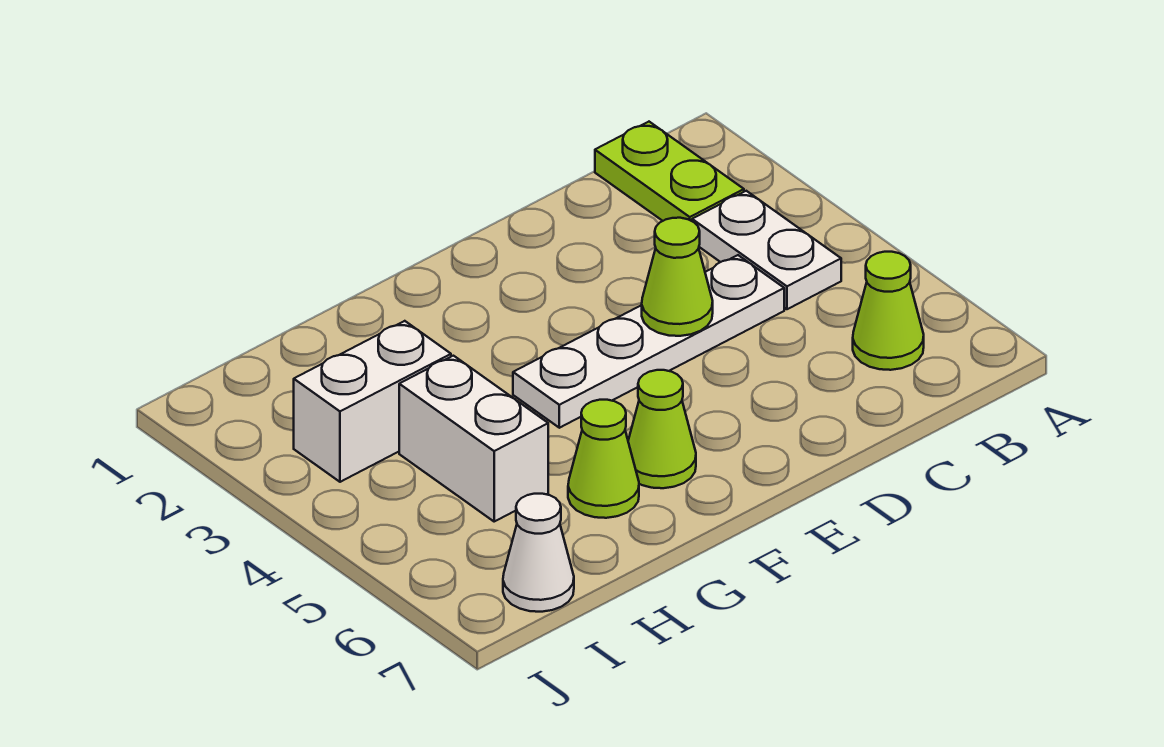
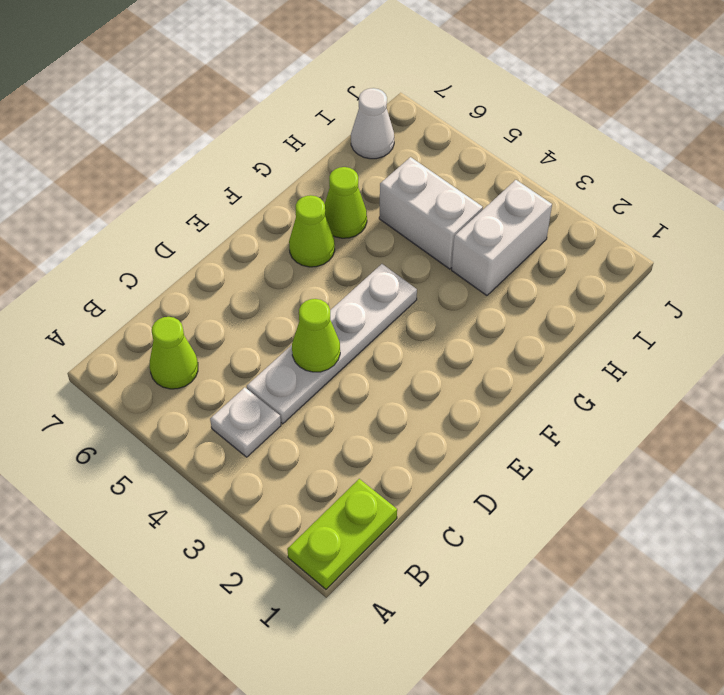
lime 1x2 plate [595,122,744,221] -> lime 1x2 plate turned to [287,479,397,589]
white 1x2 plate [692,191,841,309] -> white 1x1 plate [210,387,281,457]

